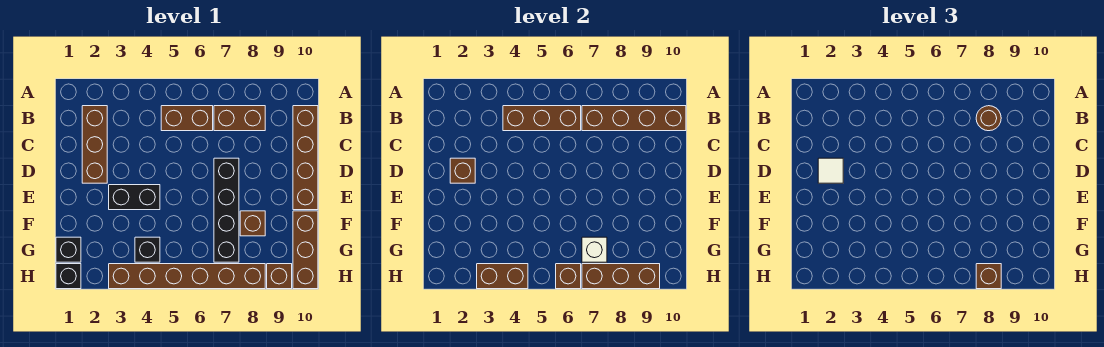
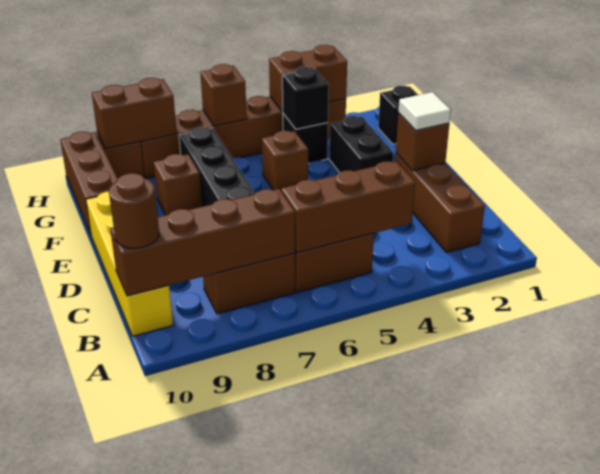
brown 1x1 round brick [976,106,1001,131] -> brown 1x1 round brick moved to [109,173,159,248]
brown 1x4 brick [293,106,318,210] -> yellow 1x4 brick [86,191,173,336]
black 1x2 brick [109,185,160,210] -> black 1x2 brick turned to [329,116,393,172]
white 1x1 brick [582,237,607,262] -> none
black 1x1 brick [56,264,81,289] -> black 1x1 brick moved to [282,67,329,129]
brown 1x3 brick [582,264,660,289] -> brown 1x2 brick [92,78,177,149]
brown 1x1 brick [976,264,1001,289] -> brown 1x1 brick moved to [262,131,308,190]

